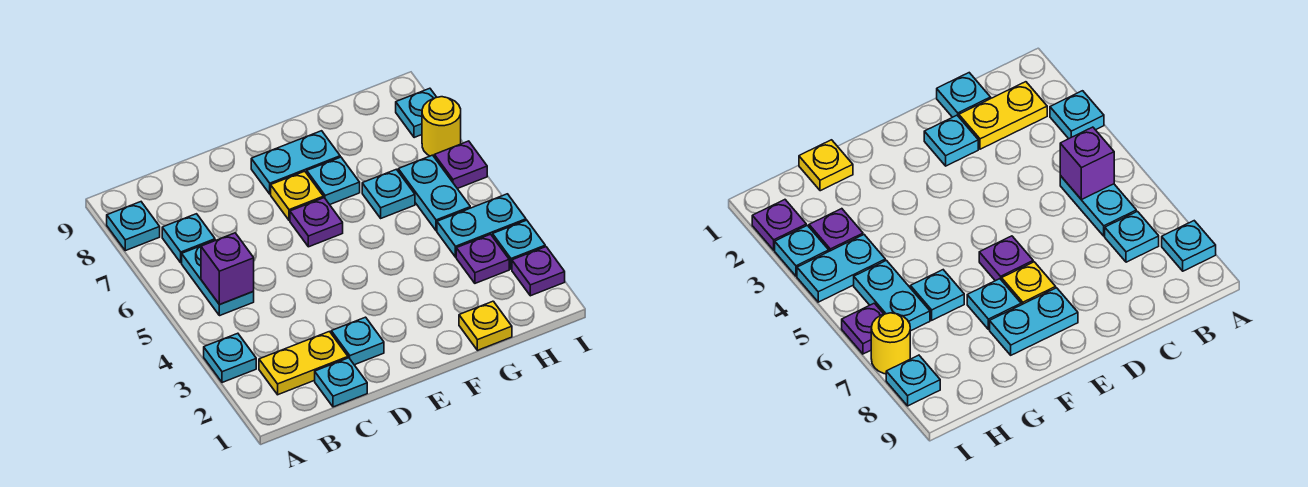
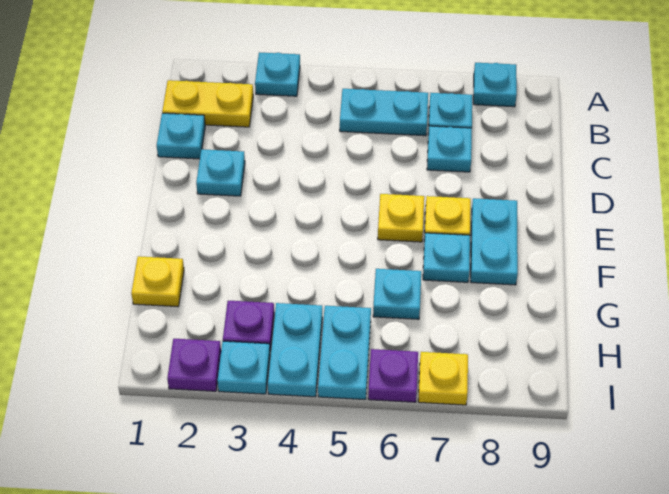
yellow 1x2 plate [259,332,348,395] -> yellow 1x2 plate turned to [162,80,253,127]
purple 1x1 brick [201,233,254,305] -> none
purple 1x1 plate [290,198,343,247] -> yellow 1x1 plate [378,194,424,242]
cyan 1x2 plate [398,155,470,231] -> cyan 1x2 plate turned to [318,306,371,400]
yellow 1x1 round brick [422,97,461,156] -> yellow 1x1 plate [418,352,468,405]
cyan 1x1 plate [396,88,437,138] -> cyan 1x1 plate moved to [427,126,472,172]

